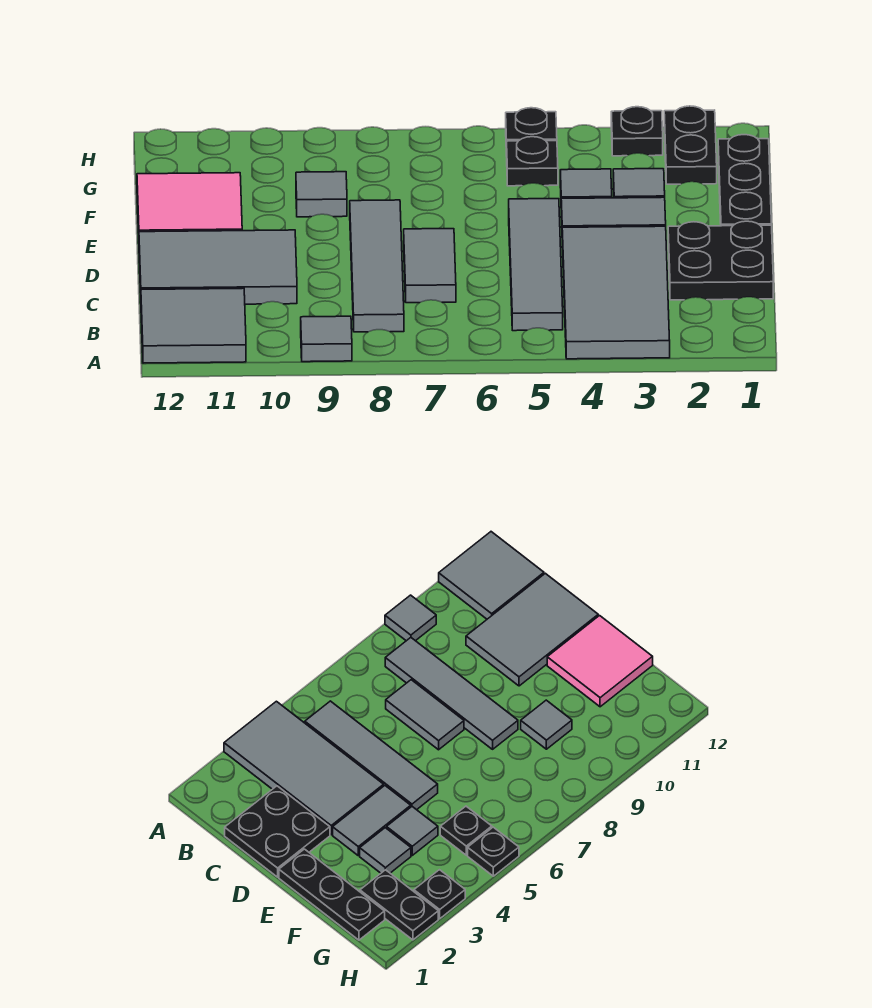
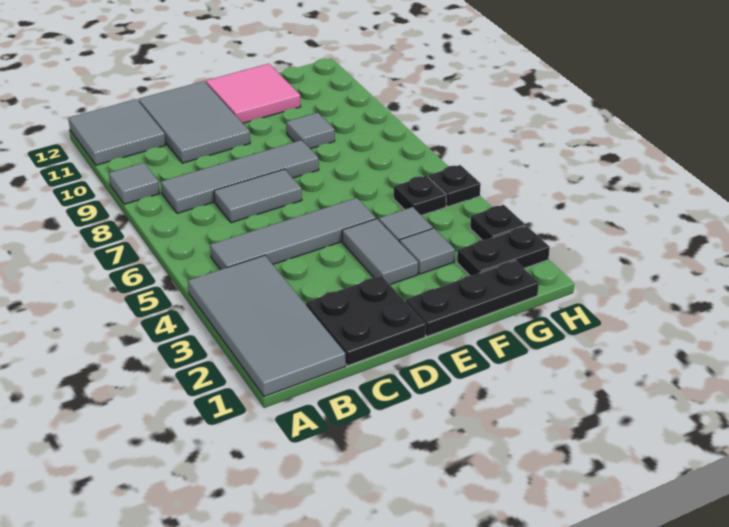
grey 2x4 tile [562,226,670,359] -> grey 2x4 tile turned to [188,255,346,397]

